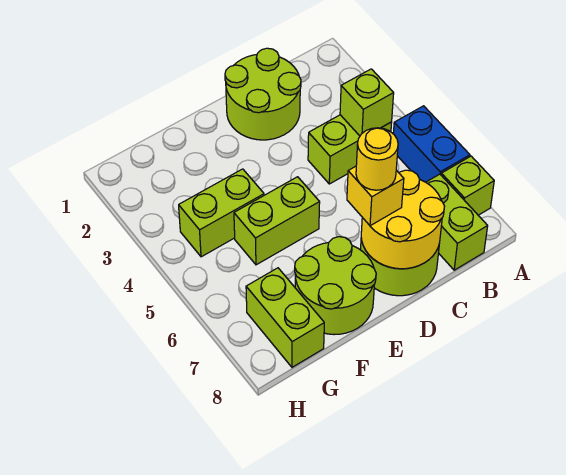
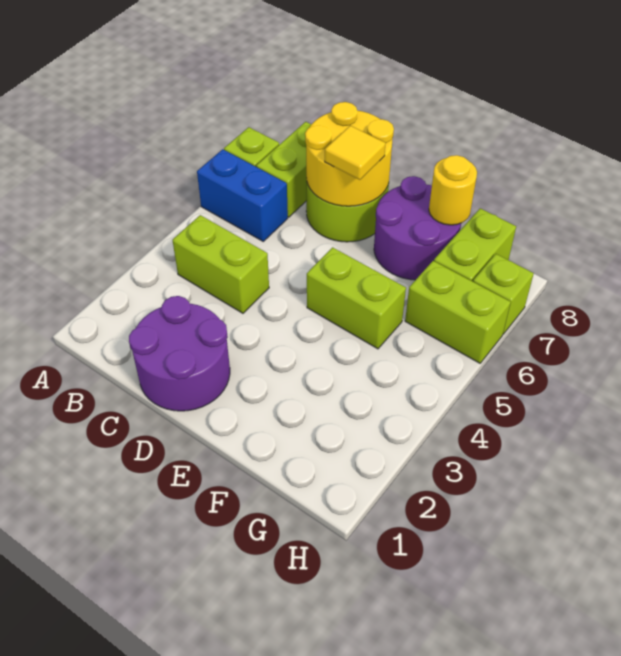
blue 1x2 brick [393,106,470,182] -> blue 1x2 brick turned to [197,149,288,241]
lime 1x1 brick [340,69,394,136] -> lime 1x1 brick moved to [473,254,534,334]
lime 2x2 round brick [225,48,301,140] -> purple 2x2 round brick [129,296,230,411]
yellow 1x1 brick [347,166,404,226] -> yellow 1x1 tile [325,125,386,180]
yellow 1x1 round brick [356,128,398,190] -> yellow 1x1 round brick moved to [429,155,477,225]
lime 2x2 round brick [295,237,376,335] -> purple 2x2 round brick [374,176,461,280]
lime 1x2 brick [179,169,264,257] -> lime 1x2 brick moved to [405,261,511,363]

